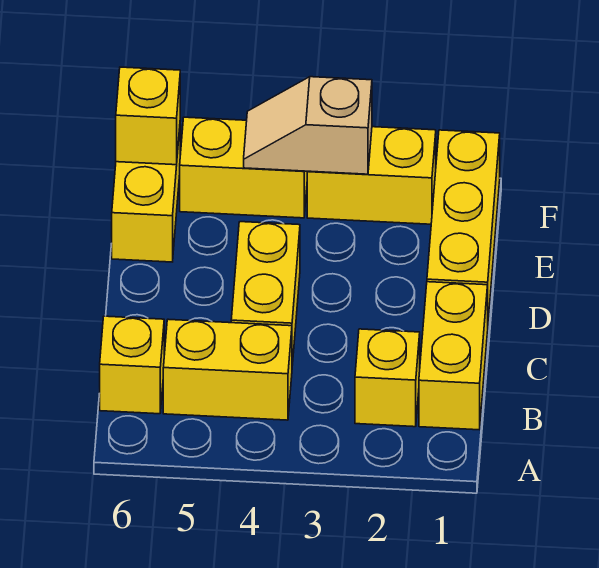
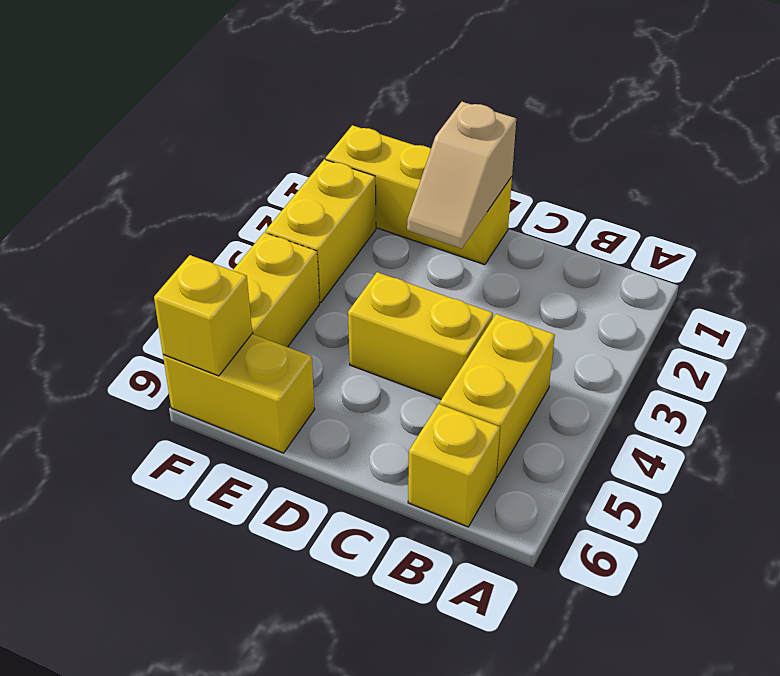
yellow 1x2 brick [419,282,488,430] -> none
yellow 1x1 brick [355,329,420,427] -> none
tan 1x2 slope [244,77,372,174] -> tan 1x2 slope moved to [407,102,516,249]

